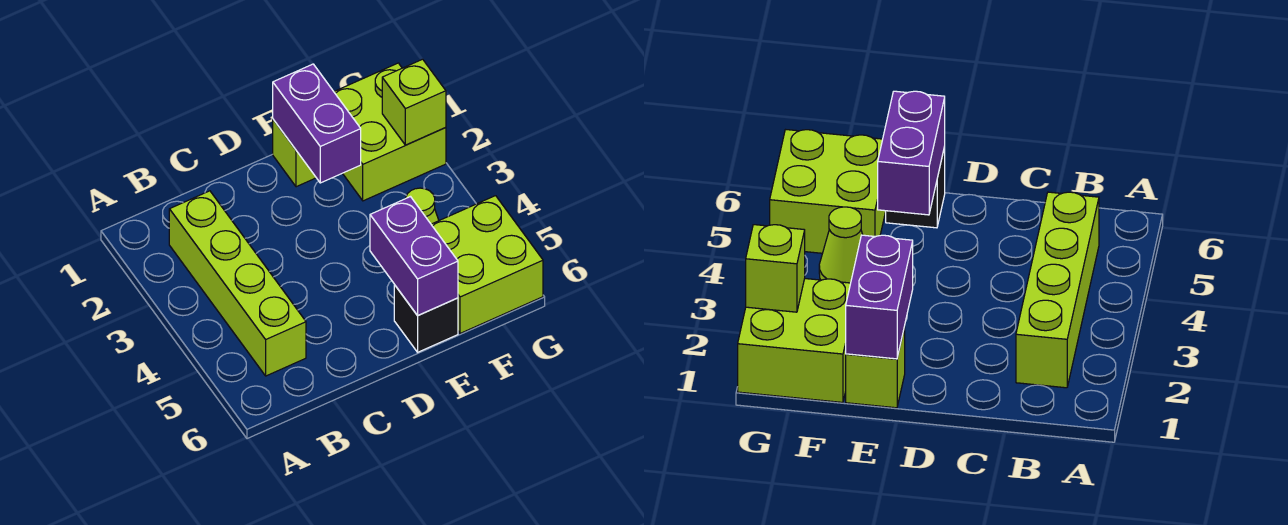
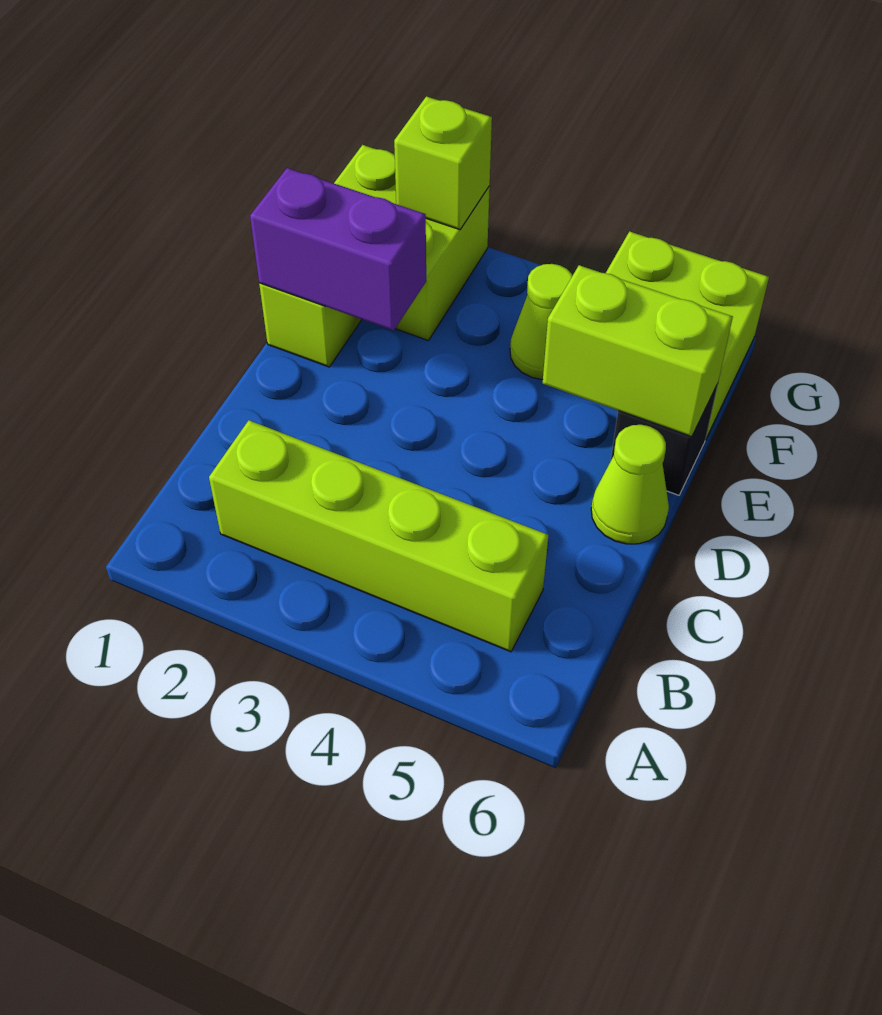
none -> lime 1x1 cone [591,425,669,544]
purple 1x2 brick [370,197,458,316] -> lime 1x2 brick [543,265,733,437]

